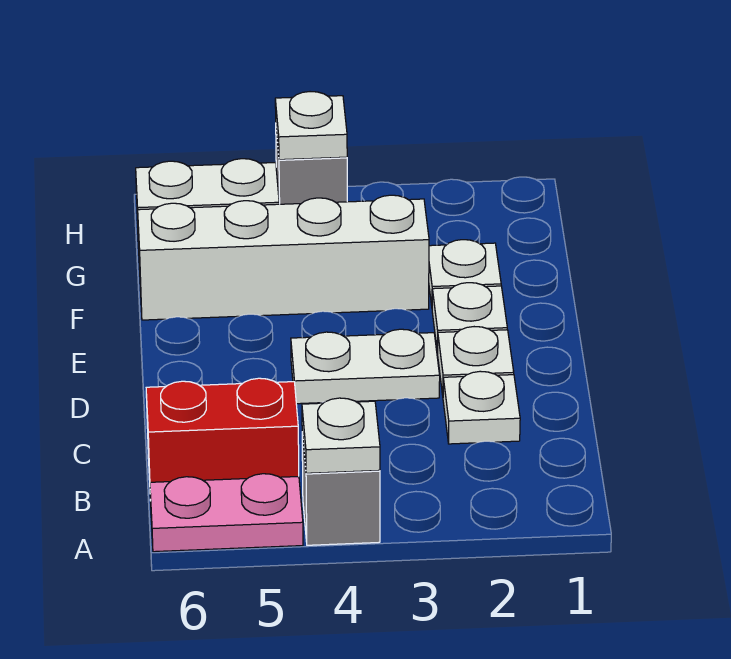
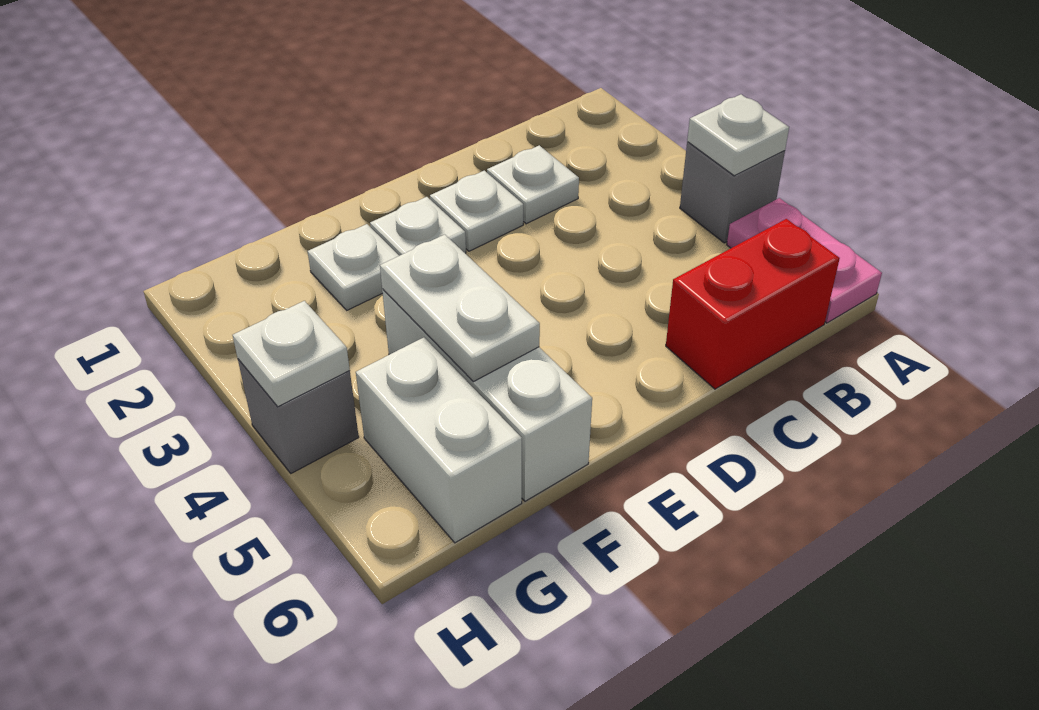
red 1x2 brick [146,378,299,501] -> red 1x2 brick turned to [666,219,840,389]
white 1x2 plate [291,329,440,404] -> white 1x2 plate moved to [380,234,540,382]
white 1x4 brick [138,195,429,320] -> white 1x3 brick [382,289,592,501]

